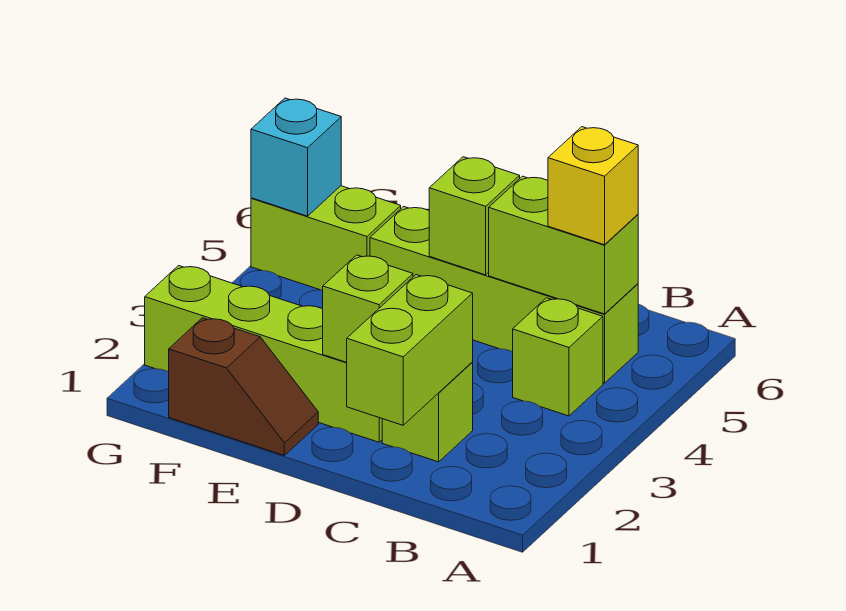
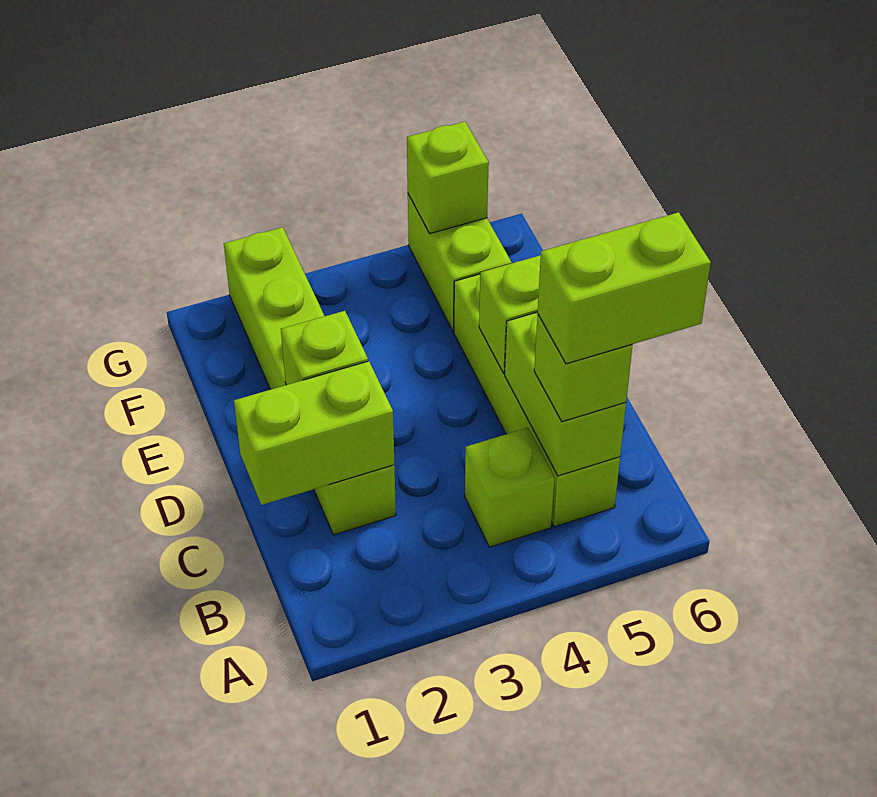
yellow 1x1 brick [548,127,638,245] -> lime 1x1 brick [534,314,632,422]
none -> lime 1x2 brick [538,212,711,364]
brown 1x2 slope [169,318,318,455] -> none
cyan 1x1 brick [251,98,341,216] -> lime 1x1 brick [407,121,489,234]

